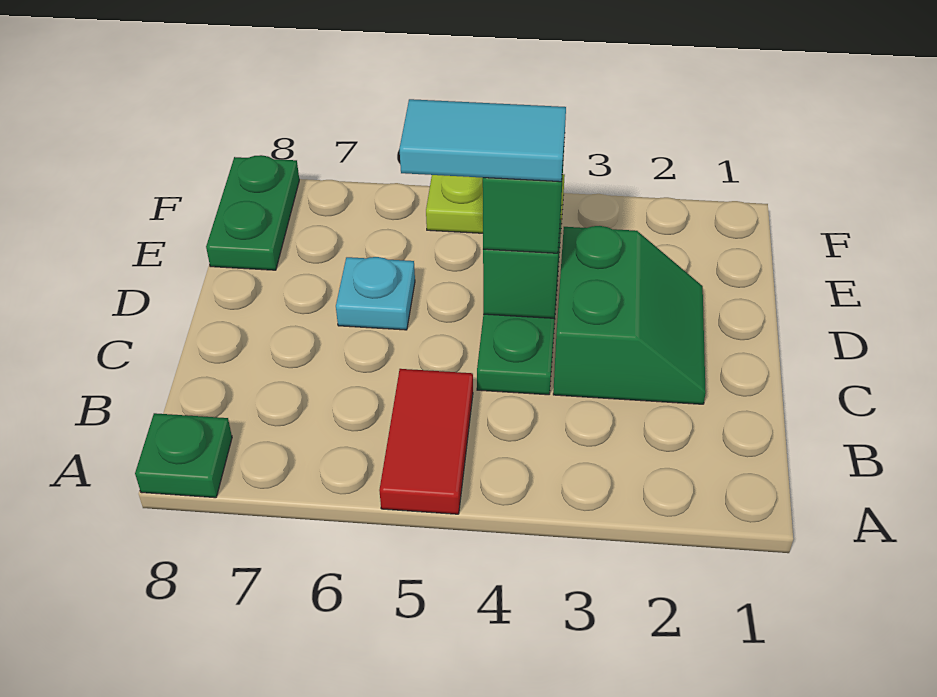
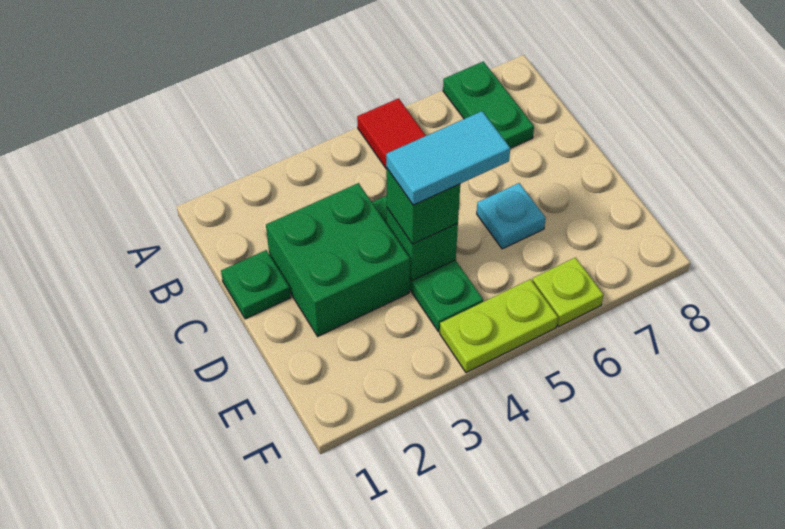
green 1x1 plate [135,413,232,498] -> green 1x1 plate moved to [221,250,291,319]
green 2x2 slope [553,226,706,404] -> green 2x2 brick [266,183,410,336]
green 1x2 plate [206,155,299,270] -> green 1x2 plate moved to [443,61,534,148]
none -> lime 1x1 plate [532,257,603,327]

